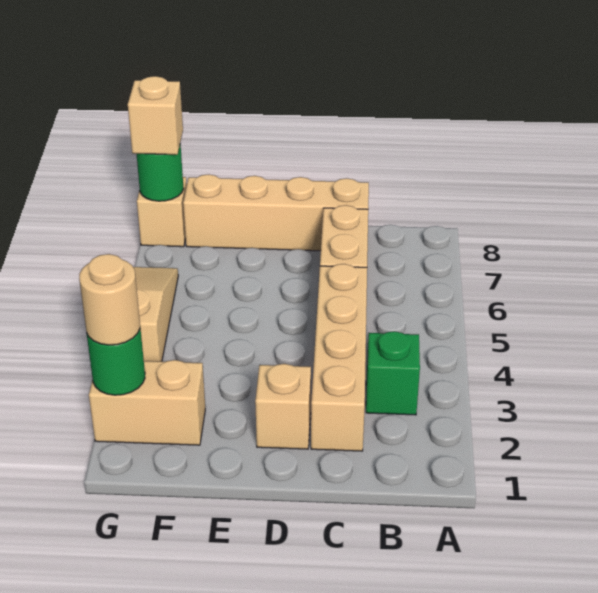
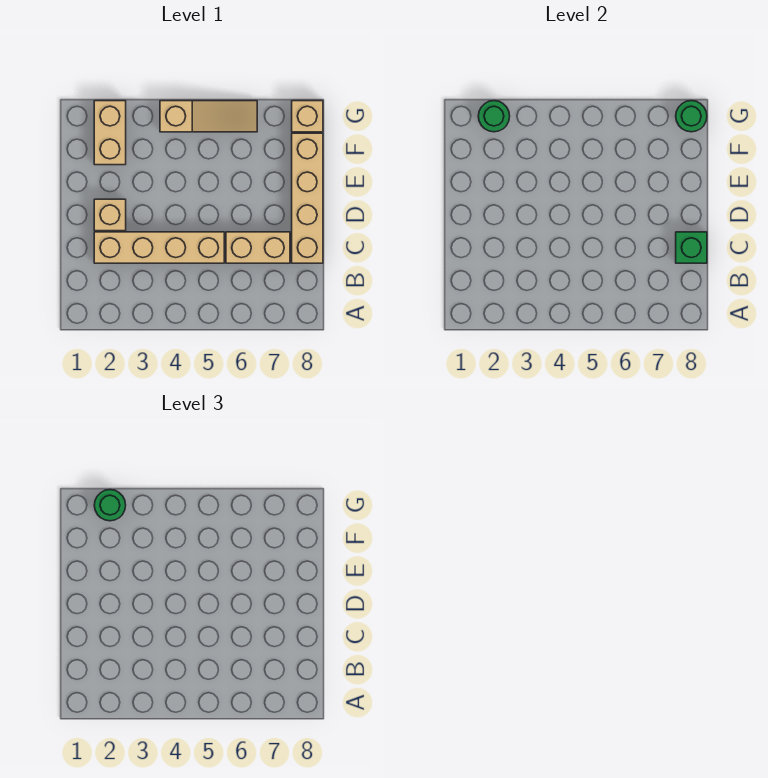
green 1x1 brick [366,331,420,415] -> green 1x1 brick moved to [676,232,707,263]
tan 1x1 round brick [79,254,140,345] -> green 1x1 round brick [94,490,126,521]
tan 1x1 brick [128,76,183,155] -> none

